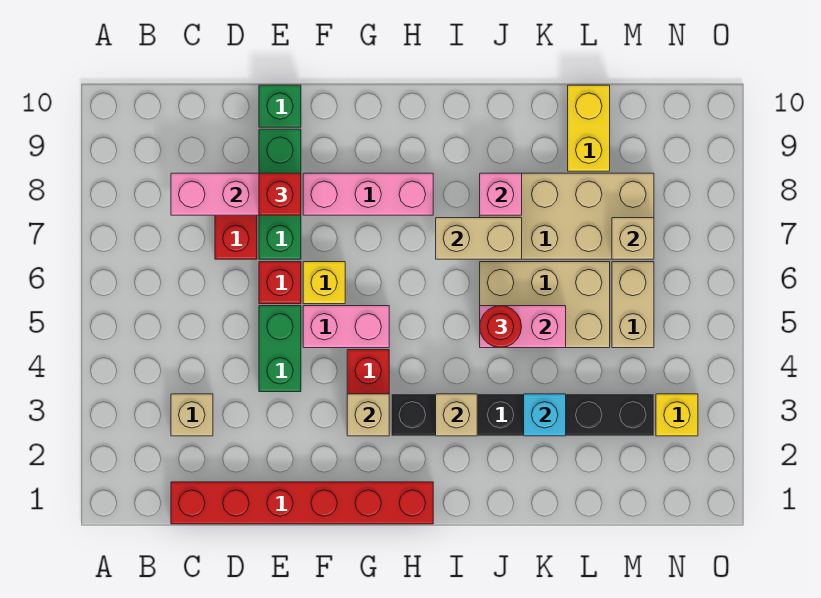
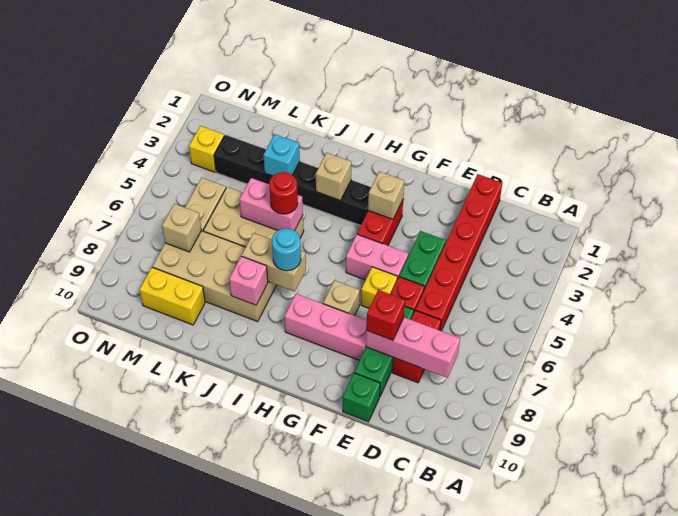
red 1x6 brick [171,482,433,524] -> red 1x6 brick turned to [416,174,502,331]
tan 1x1 brick [171,394,213,436] -> tan 1x1 brick moved to [323,280,360,316]
none -> cyan 1x1 round brick [272,228,301,271]
yellow 1x2 brick [568,85,610,171] -> yellow 1x2 brick turned to [139,267,205,325]

